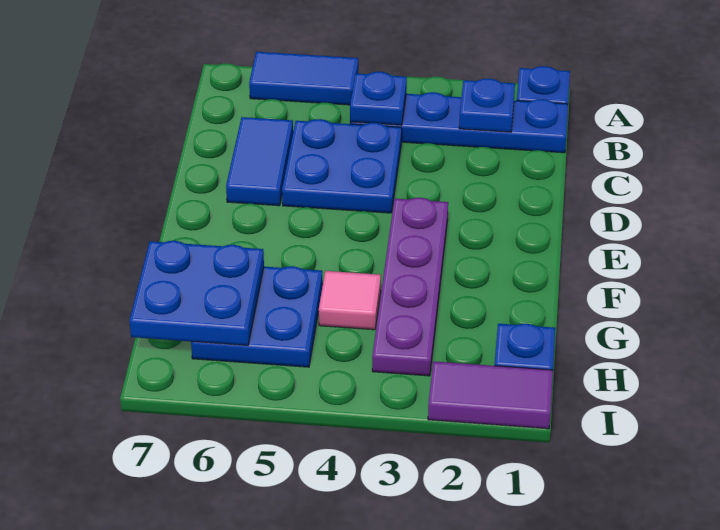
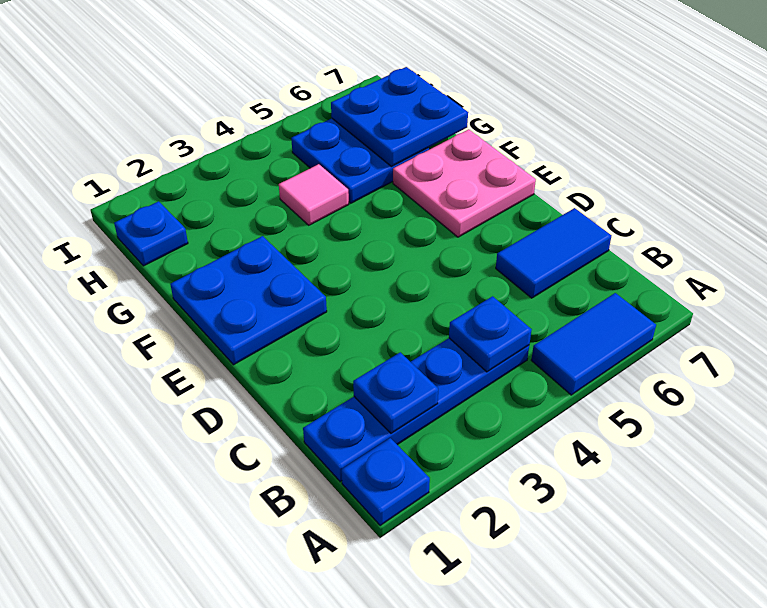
blue 2x2 plate [282,119,402,213] -> blue 2x2 plate moved to [170,236,327,365]
blue 1x2 tile [226,117,293,206] -> blue 1x2 tile turned to [496,208,611,298]
purple 1x4 plate [372,198,448,376] -> none
none -> pink 2x2 plate [393,129,536,237]
purple 1x2 tile [428,361,553,429] -> none

